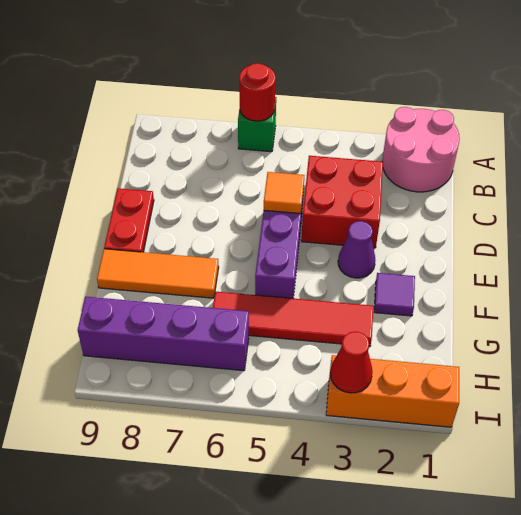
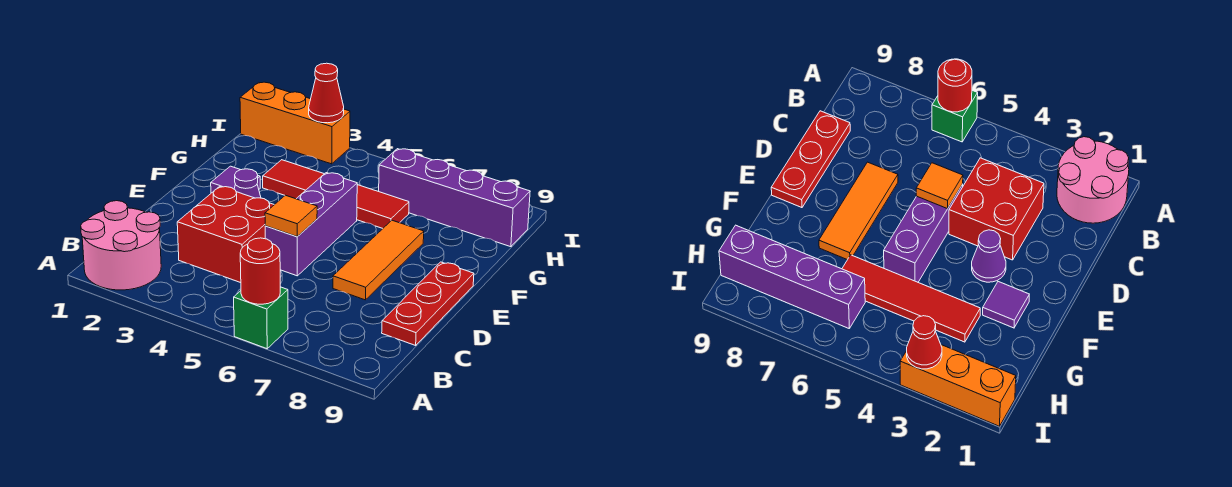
red 1x2 plate [104,188,154,252] -> red 1x3 plate [382,262,474,345]
orange 1x3 tile [97,249,219,298] -> orange 1x3 tile turned to [333,220,424,300]

